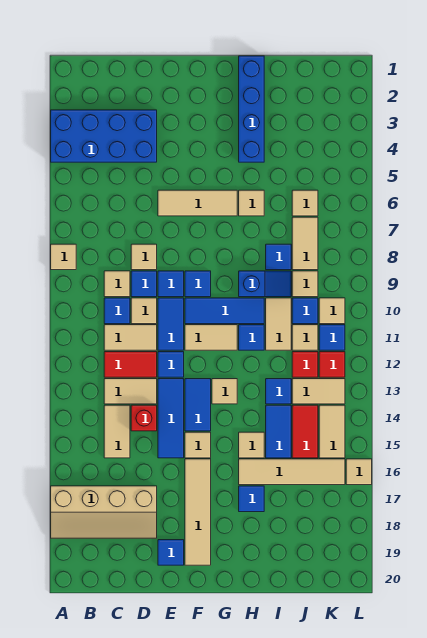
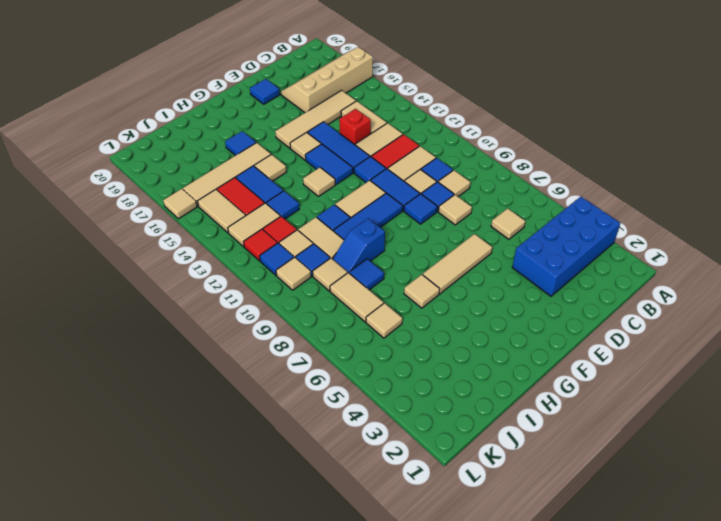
tan 1x1 tile [51,244,76,270] -> tan 1x1 tile moved to [491,208,525,239]
blue 1x1 tile [185,271,211,297] -> none
tan 1x4 tile [185,459,211,565] -> tan 1x4 tile turned to [275,90,356,148]
blue 1x4 brick [239,56,264,162] -> none

